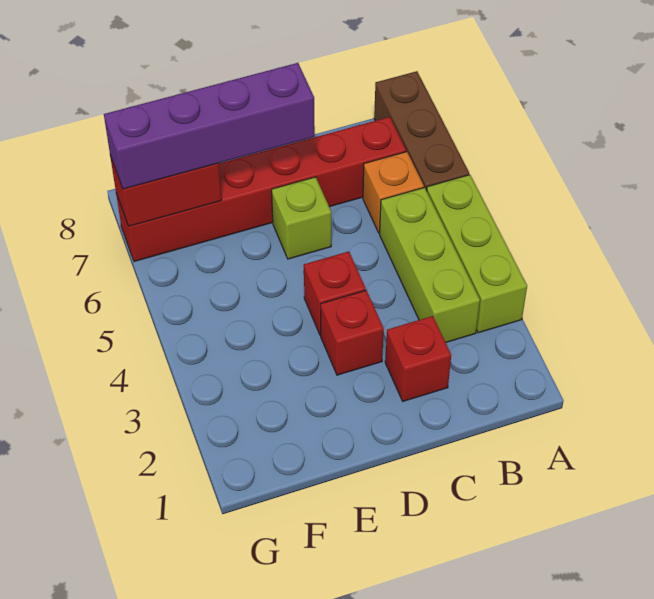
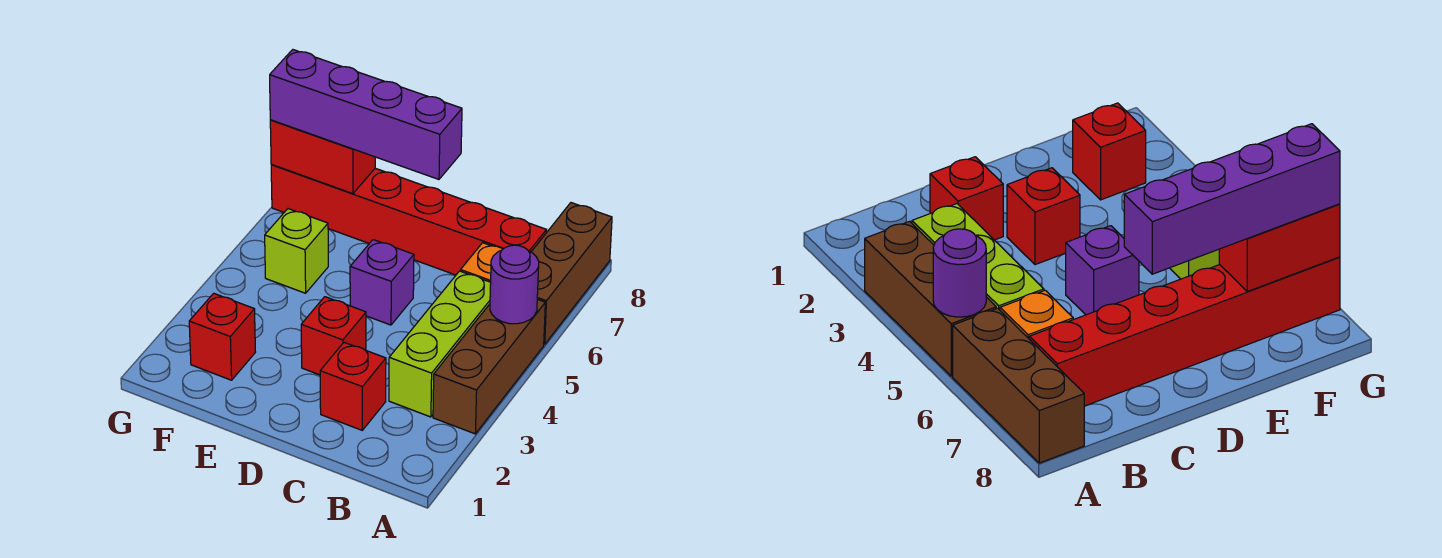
lime 1x3 brick [427,175,527,333] -> brown 1x3 brick [433,299,545,434]
none -> purple 1x1 round brick [490,245,539,324]
red 1x1 brick [304,251,366,335] -> red 1x1 brick moved to [189,293,255,380]
none -> purple 1x1 brick [350,240,414,325]
lime 1x1 brick [272,177,331,259] -> lime 1x1 brick moved to [265,209,328,293]

